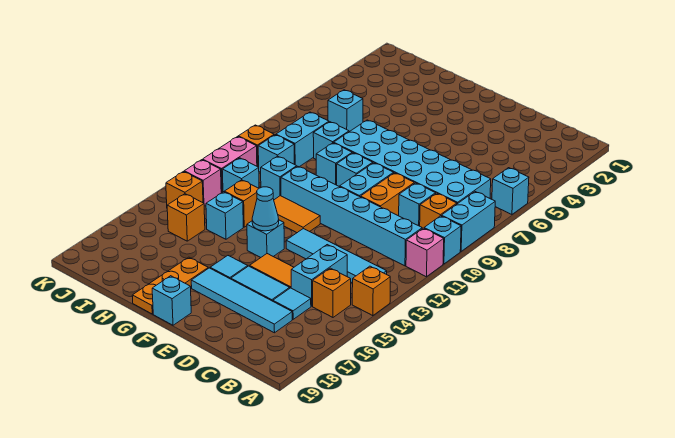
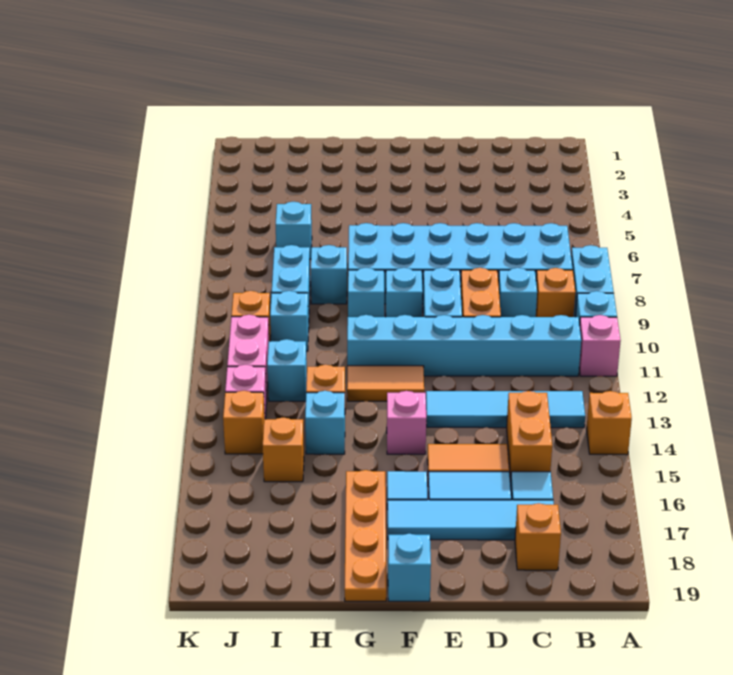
cyan 1x1 brick [492,168,529,214] -> none
orange 1x1 brick [313,268,351,317] -> orange 1x1 brick moved to [515,503,561,570]
cyan 1x2 brick [291,245,347,306] -> orange 1x2 brick [507,391,552,481]
cyan 1x1 brick [247,220,284,257] -> pink 1x1 brick [387,391,426,454]
cyan 1x1 cone [252,187,279,231] -> none
orange 1x3 plate [132,257,208,314] -> orange 1x4 plate [344,470,386,601]
cyan 1x1 brick [261,156,297,200] -> none

